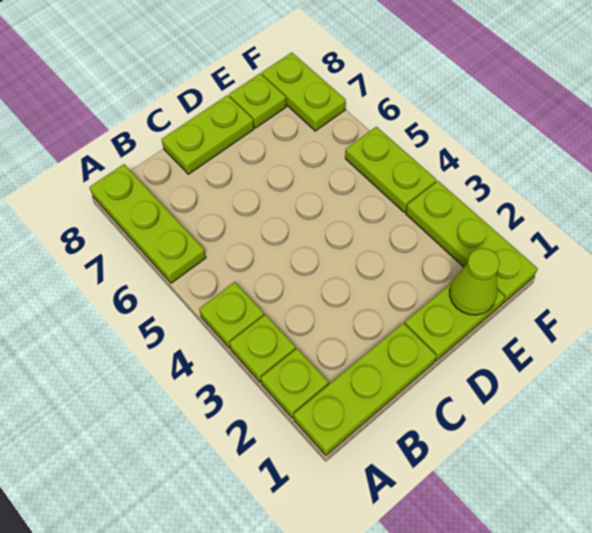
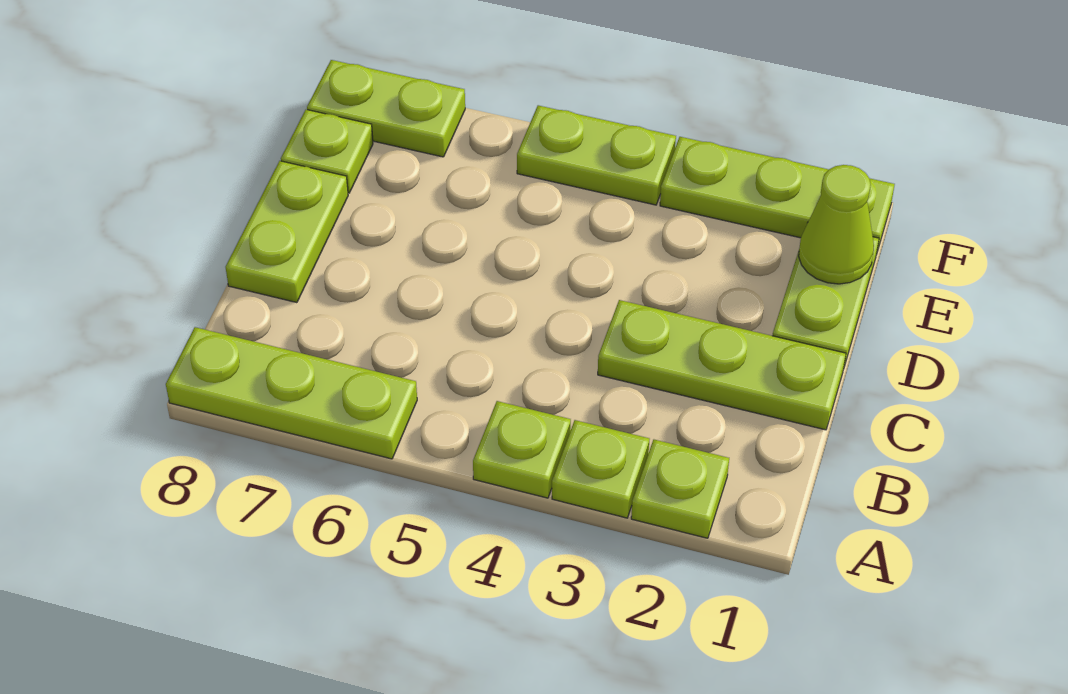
lime 1x3 plate [294,323,436,455] -> lime 1x3 plate turned to [598,300,846,430]

